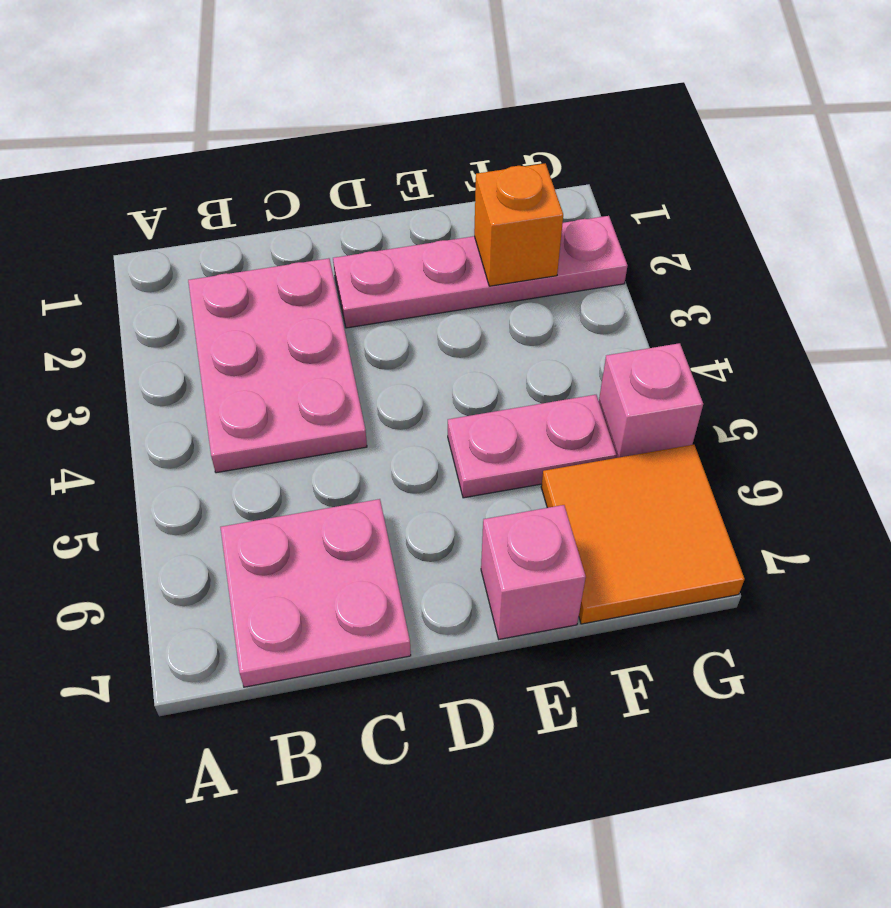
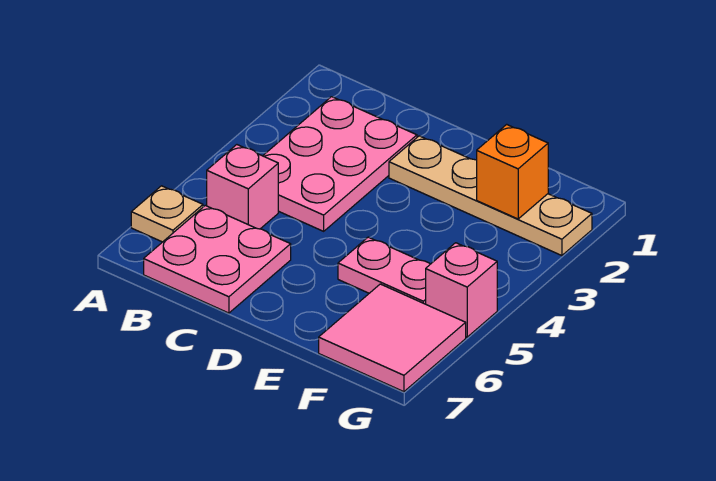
none -> tan 1x1 plate [131,186,203,242]
pink 1x4 plate [333,216,627,328] -> tan 1x4 plate [389,136,592,256]
pink 1x1 brick [481,505,586,639] -> pink 1x1 brick moved to [207,145,278,229]
orange 2x2 tile [541,445,745,624] -> pink 2x2 tile [319,284,466,392]

